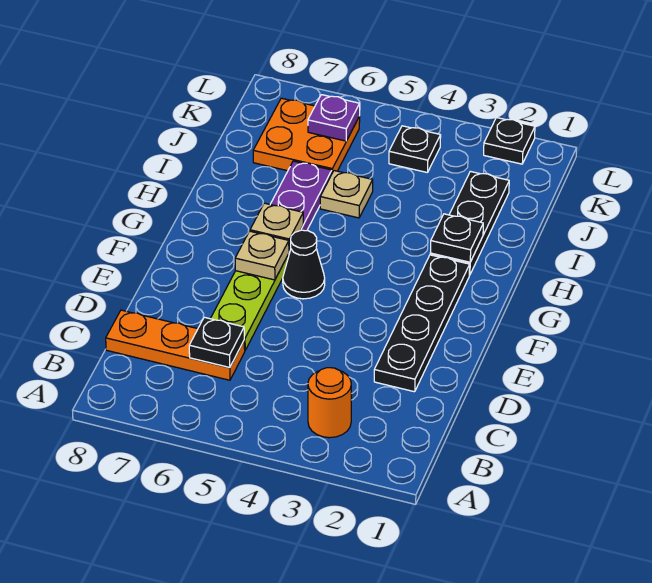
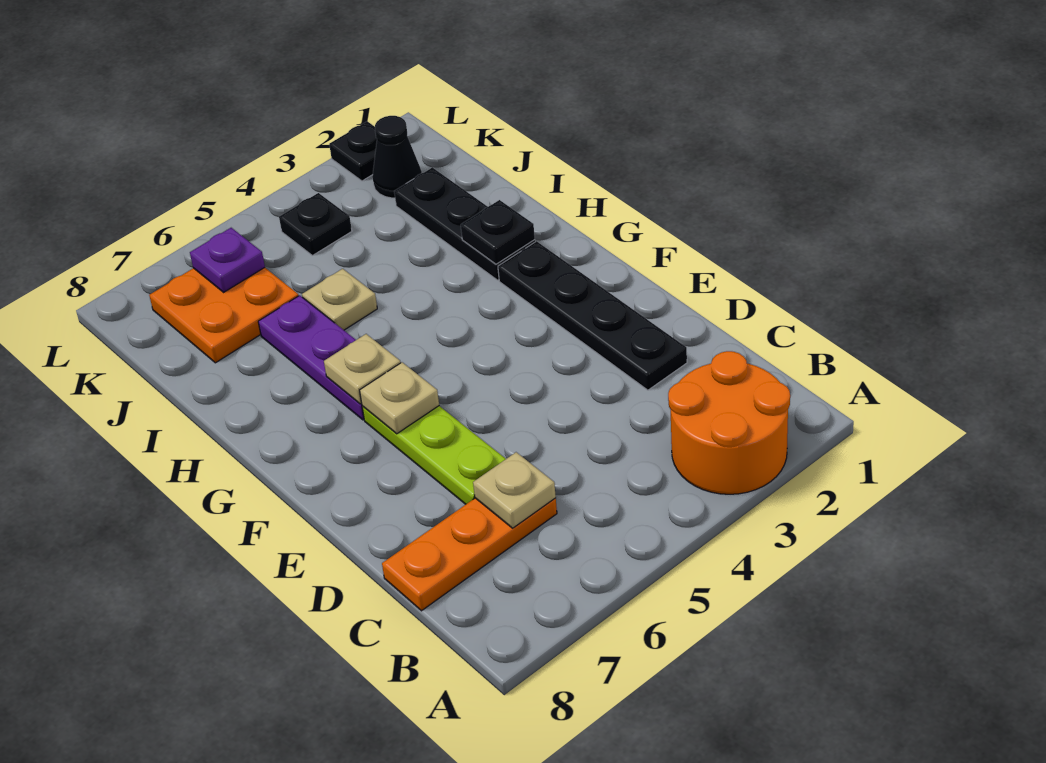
orange 1x1 round brick [308,368,351,438] -> orange 2x2 round brick [668,351,790,494]
black 1x1 plate [189,317,244,367] -> tan 1x1 plate [473,452,556,528]
black 1x1 cone [283,230,325,299] -> black 1x1 cone moved to [372,116,422,198]

